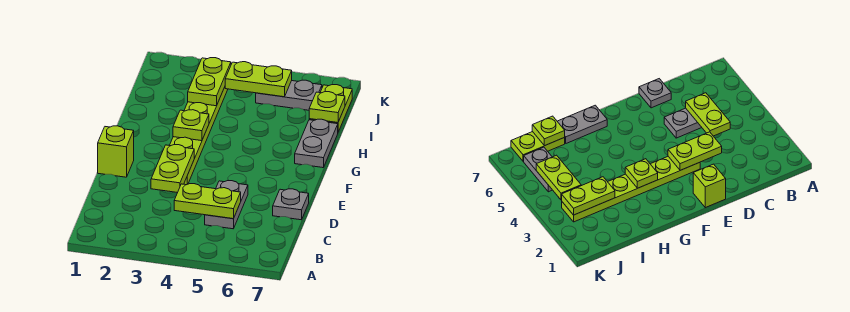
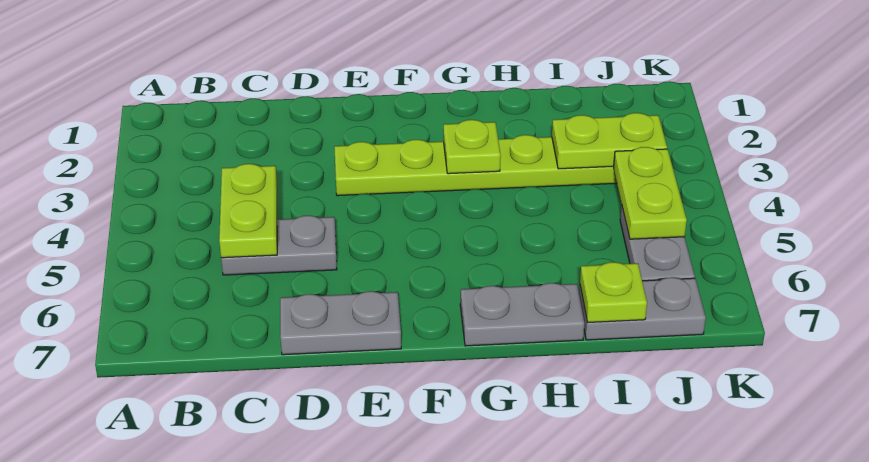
lime 1x2 plate [151,145,194,193] -> none
grey 1x1 plate [273,189,309,220] -> grey 1x2 plate [280,291,401,355]
lime 1x1 brick [98,126,134,177] -> none
lime 1x2 plate [309,85,352,132] -> grey 1x2 plate [579,277,706,340]

